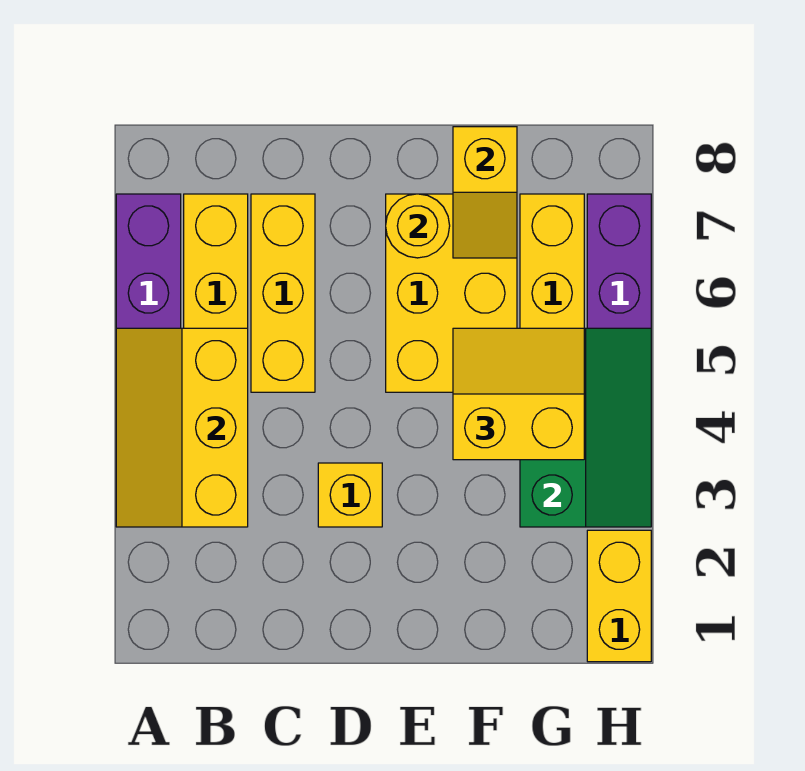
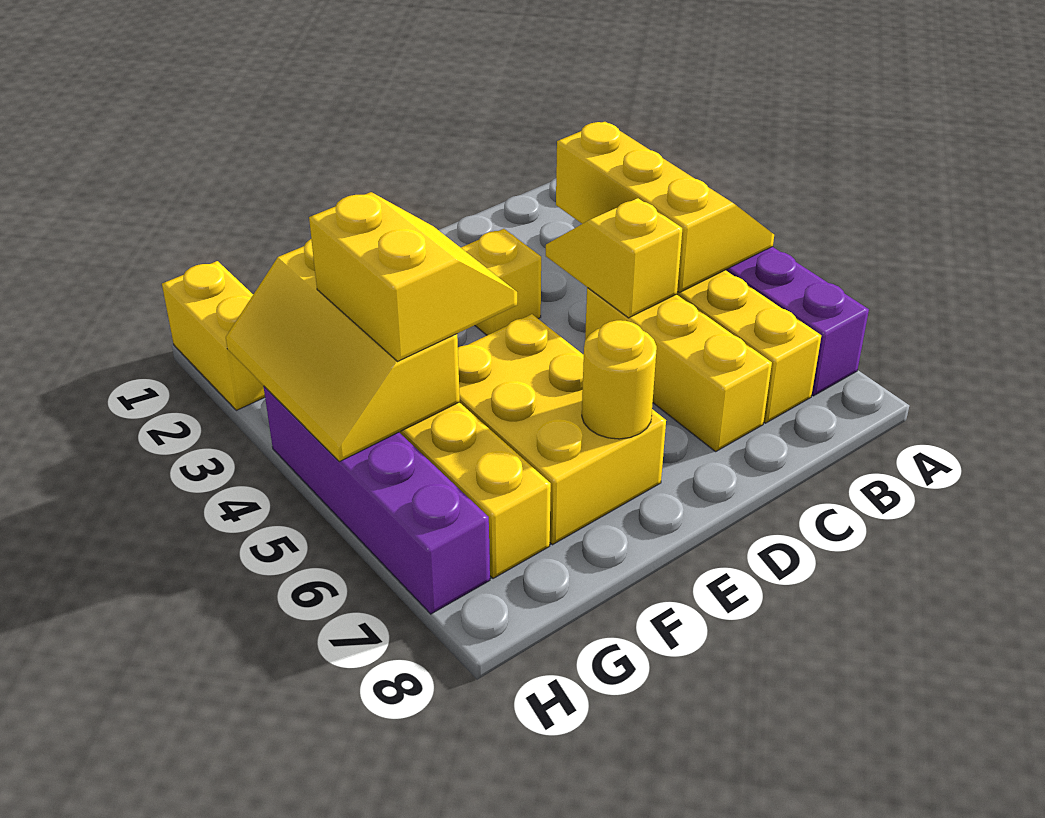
yellow 2x2 slope [453,328,584,460] -> yellow 2x2 slope turned to [309,192,517,362]
yellow 1x2 slope [453,127,517,258] -> yellow 1x2 slope moved to [546,198,682,318]
green 2x3 slope [520,328,651,527] -> yellow 2x3 slope [226,239,460,462]

